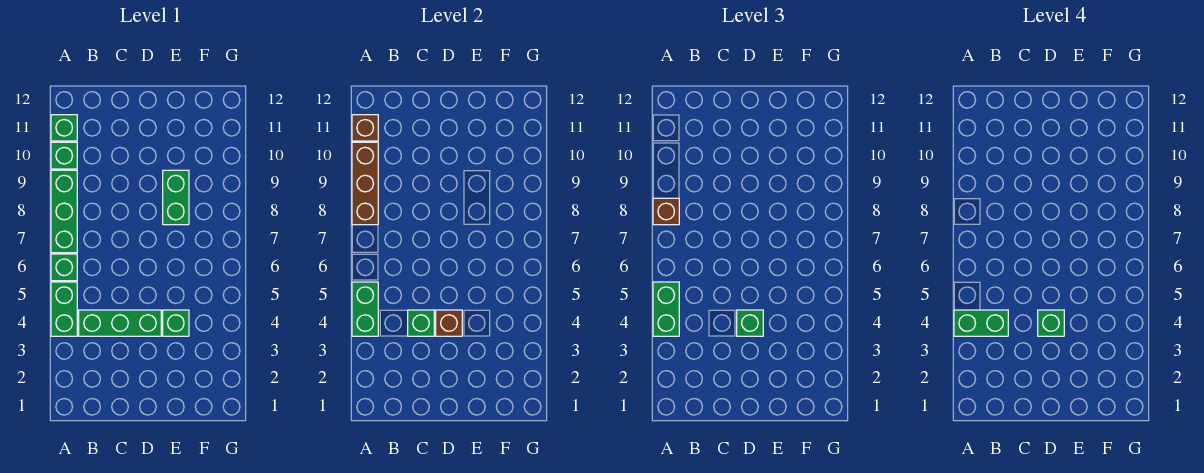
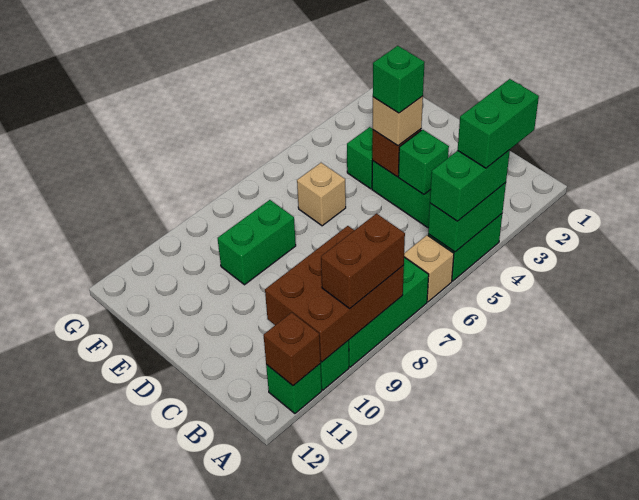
green 1x2 brick [954,310,1008,336] -> green 1x2 brick turned to [458,79,539,168]
green 1x1 brick [51,254,77,281] -> tan 1x1 brick [404,235,454,302]
brown 1x3 brick [352,142,378,225] -> brown 2x3 brick [265,226,404,362]
brown 1x1 brick [653,198,679,225] -> brown 1x2 brick [321,214,405,308]
green 1x1 brick [737,310,763,336] -> tan 1x1 brick [373,96,423,146]
none -> tan 1x1 brick [297,163,346,226]

